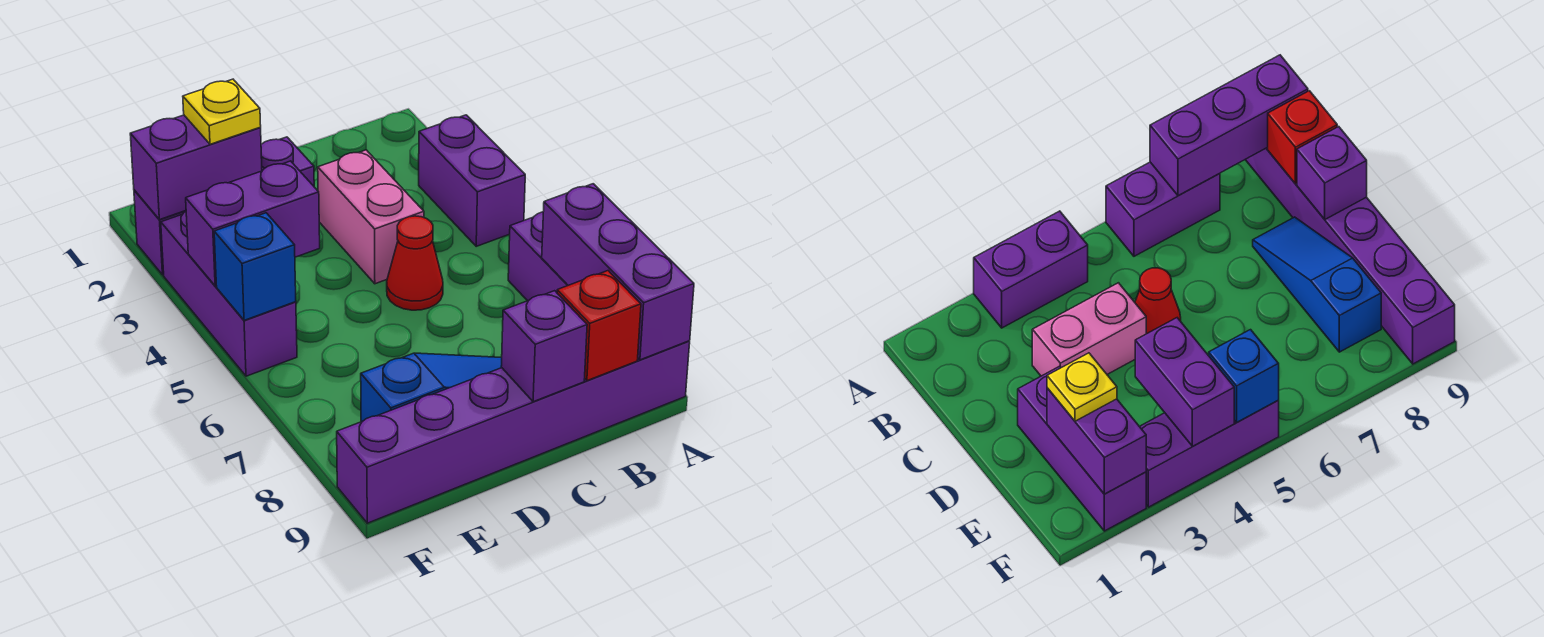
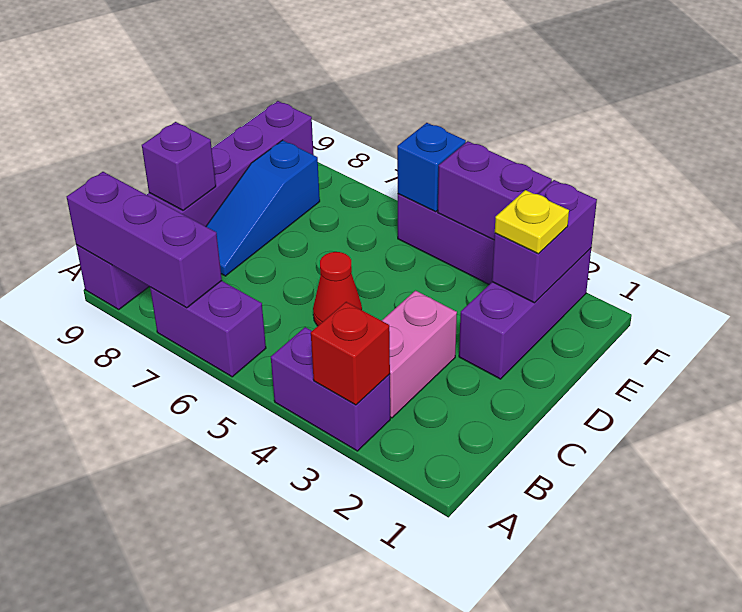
red 1x1 brick [557,271,641,381] -> red 1x1 brick moved to [311,302,390,405]
pink 1x2 brick [318,150,424,284] -> pink 1x2 brick turned to [382,291,457,418]
purple 1x2 brick [186,161,320,286] -> purple 1x2 brick turned to [438,141,552,240]

